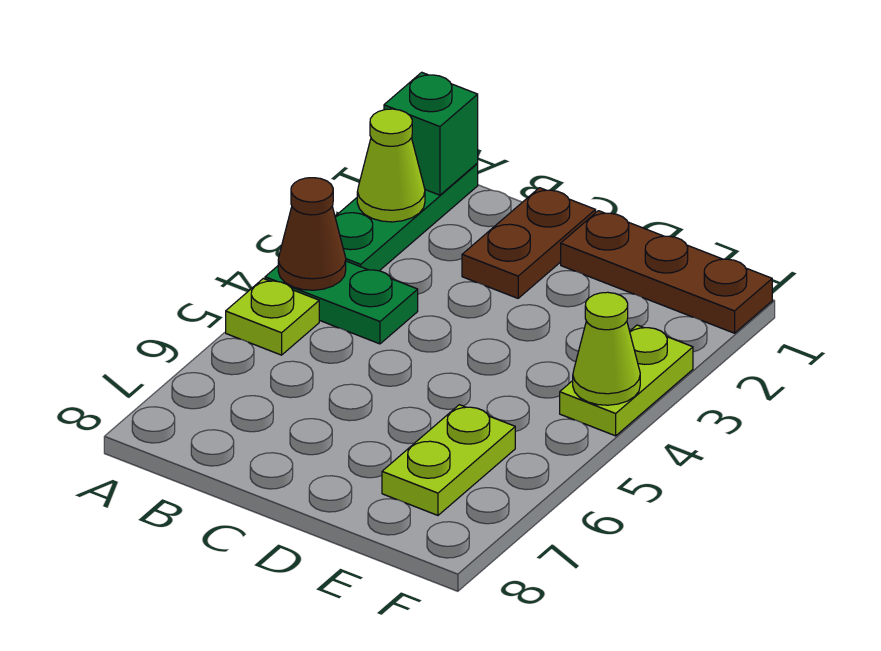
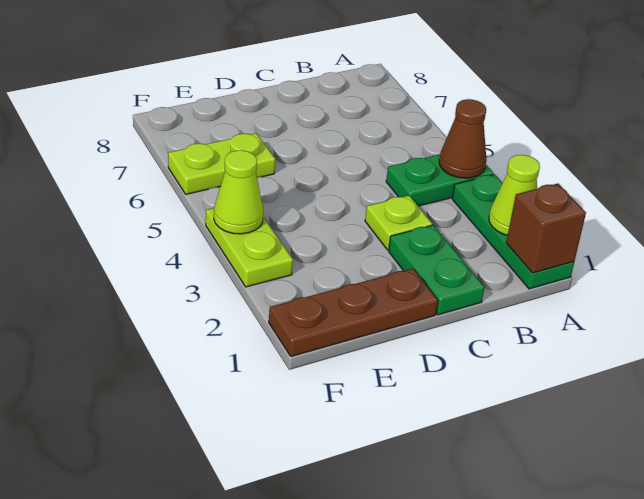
green 1x1 brick [384,72,478,195] -> brown 1x1 brick [506,184,586,273]
lime 1x1 plate [226,279,319,355] -> lime 1x1 plate moved to [365,196,432,250]
brown 1x2 plate [462,188,596,298] -> green 1x2 plate [389,225,485,315]
lime 1x2 plate [382,405,515,515] -> lime 1x2 plate turned to [168,133,275,194]

